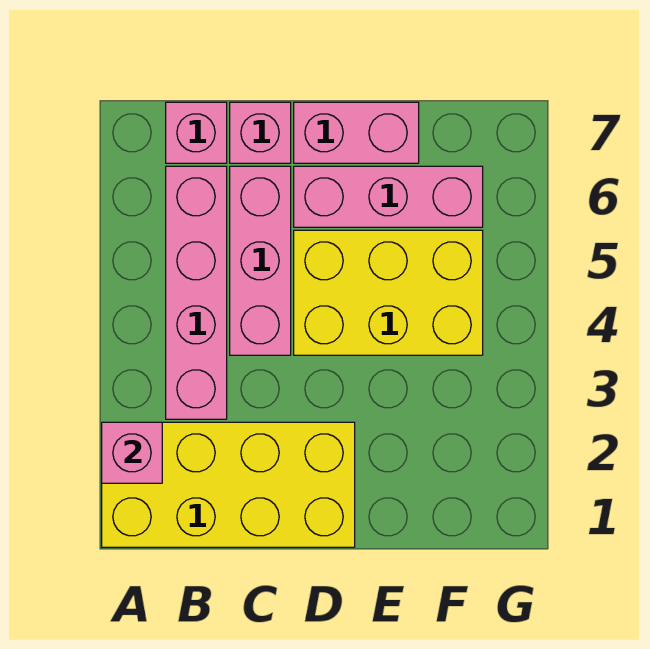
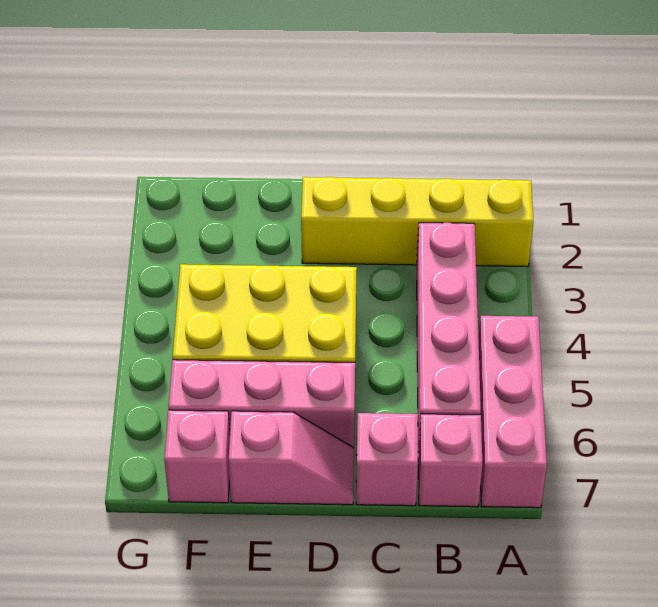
yellow 2x4 brick [102,422,355,547] -> yellow 1x4 brick [301,177,534,266]
pink 1x1 brick [102,422,162,483] -> pink 1x1 brick moved to [164,410,230,503]
pink 1x3 brick [230,166,291,355] -> pink 1x3 brick moved to [479,316,547,508]
pink 1x2 brick [294,102,419,163] -> pink 1x2 slope [229,411,354,505]

